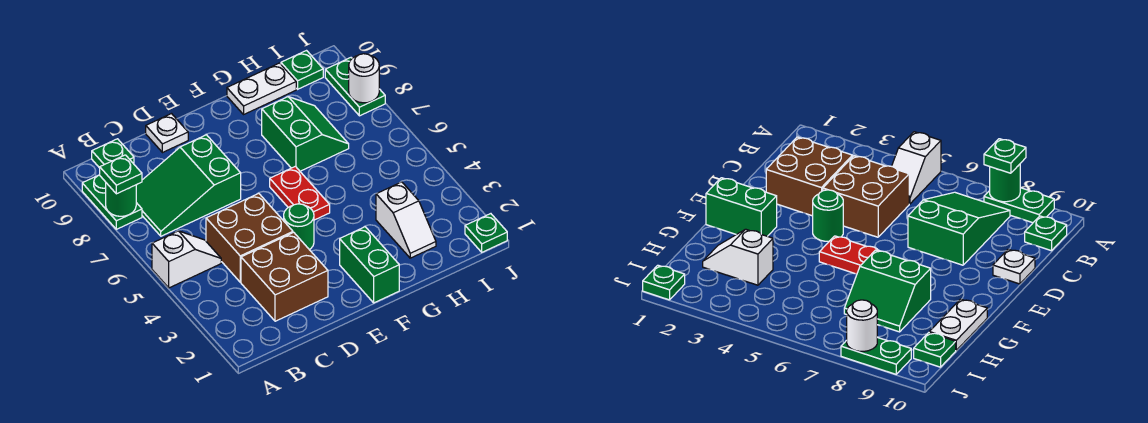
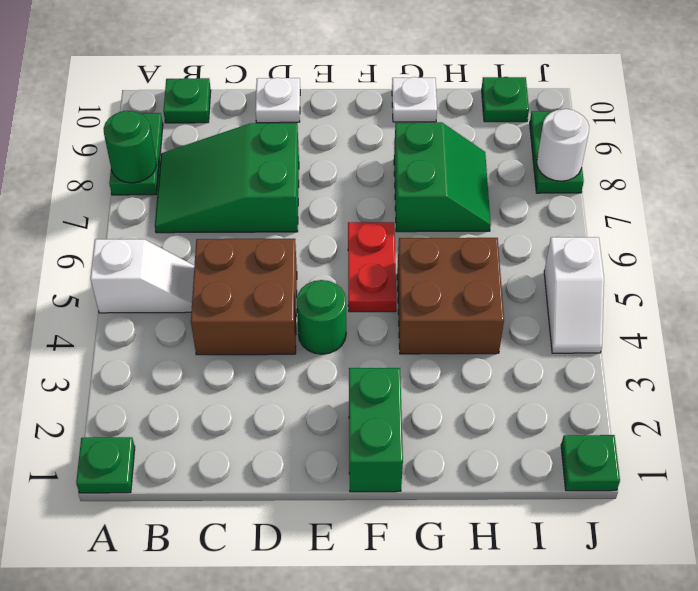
green 1x1 plate [100,155,142,194] -> green 1x1 plate moved to [76,437,135,493]
brown 2x2 brick [241,232,328,321] -> brown 2x2 brick moved to [397,238,504,354]
white 1x2 plate [227,63,296,114] -> white 1x1 plate [392,77,437,122]
white 1x2 slope [376,182,436,258] -> white 1x2 slope moved to [544,237,604,353]

